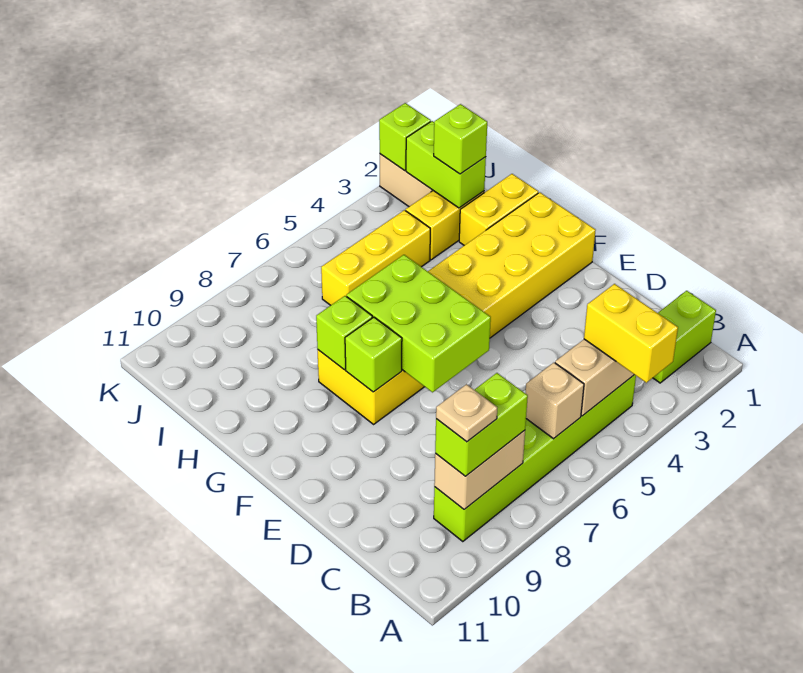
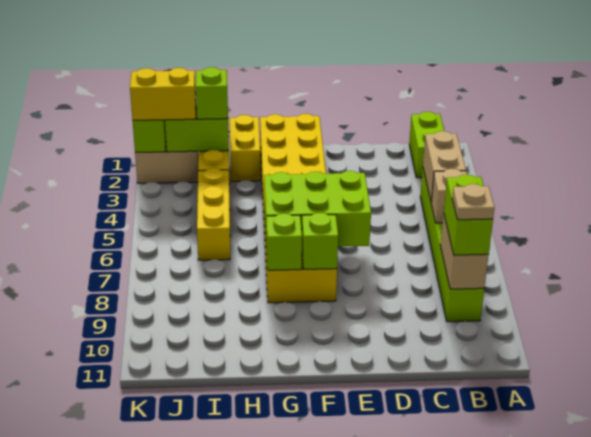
yellow 1x2 brick [584,284,678,383] -> yellow 1x2 brick moved to [130,68,196,120]

